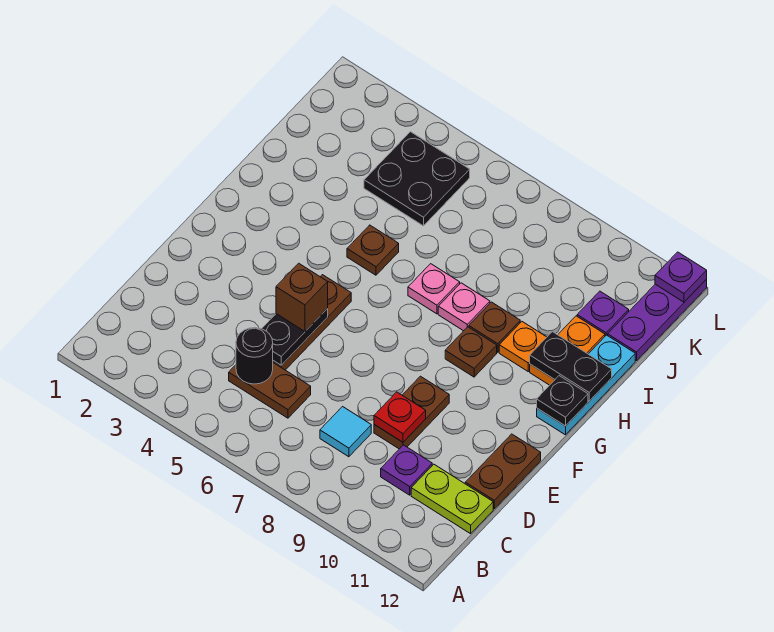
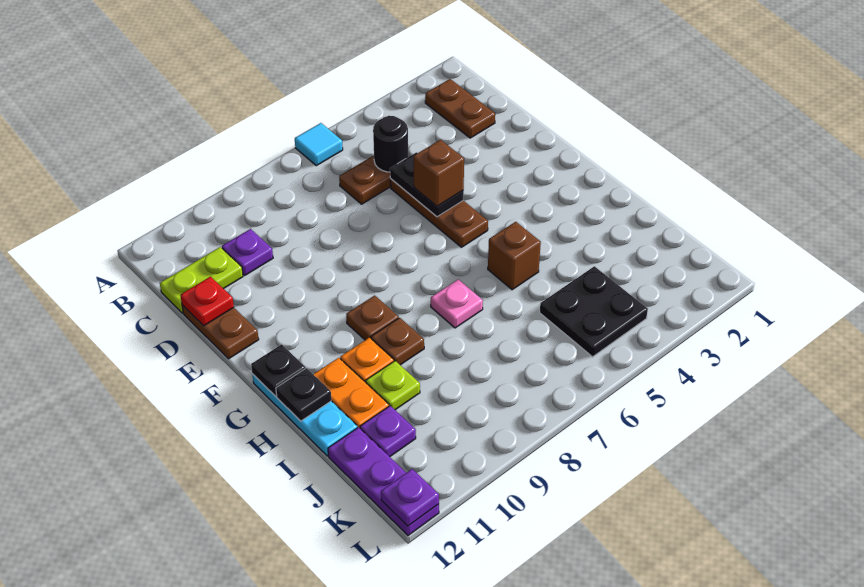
cyan 1x1 tile [320,407,371,457] -> cyan 1x1 tile moved to [295,123,343,166]
brown 1x2 plate [374,376,449,449] -> brown 1x2 plate moved to [425,79,495,138]
red 1x1 plate [374,392,426,442] -> red 1x1 plate moved to [180,277,234,326]
brown 1x1 plate [347,225,399,275] -> brown 1x1 brick [488,222,541,290]
pink 1x1 plate [438,283,490,331] -> none
black 1x2 plate [530,332,612,401] -> black 1x1 plate [276,368,331,421]
none -> lime 1x1 plate [366,361,420,410]

